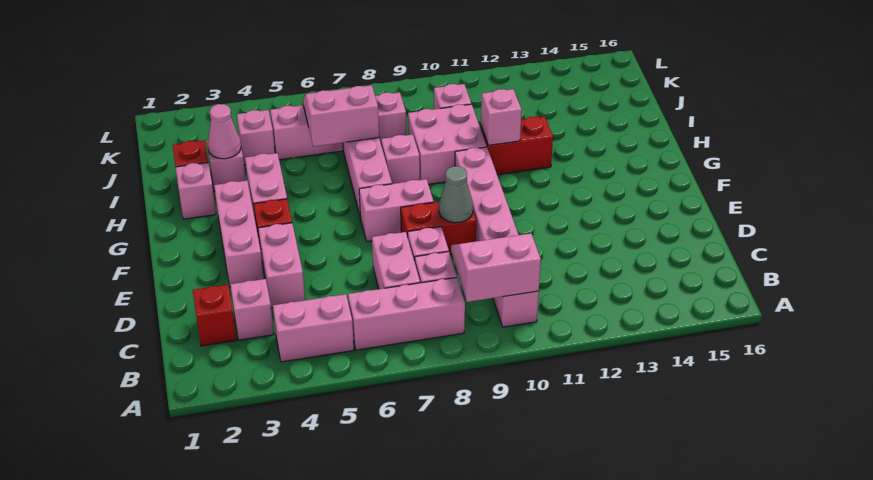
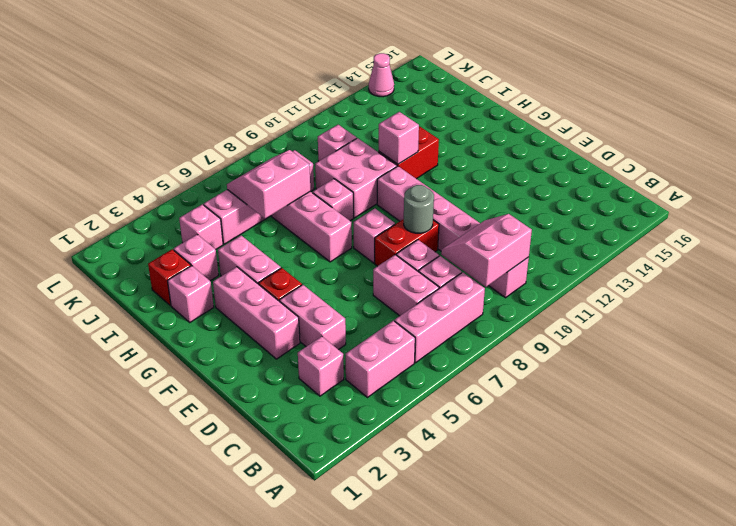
red 1x1 brick [193,285,236,346] -> none
grey 1x1 cone [439,166,473,223] -> grey 1x1 round brick [404,185,434,233]
pink 1x2 brick [359,179,434,242] -> pink 1x1 brick [354,209,395,263]
pink 1x1 cone [208,104,241,159] -> pink 1x1 cone moved to [369,53,394,97]

